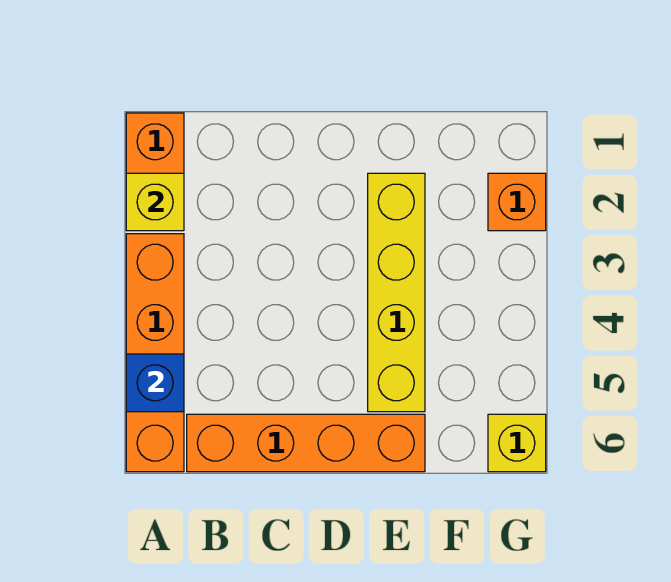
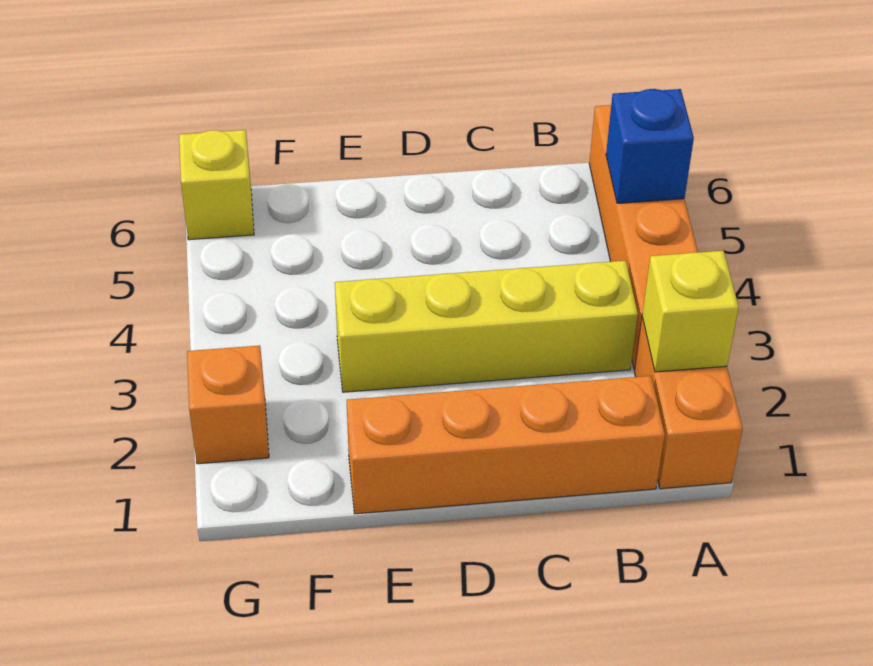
orange 1x4 brick [187,414,425,472] -> orange 1x4 brick moved to [347,376,665,514]
yellow 1x4 brick [368,173,425,412] -> yellow 1x4 brick turned to [335,261,638,392]

